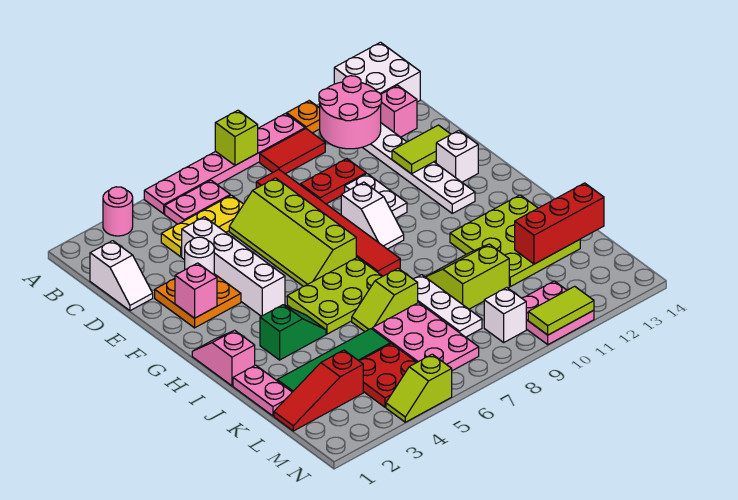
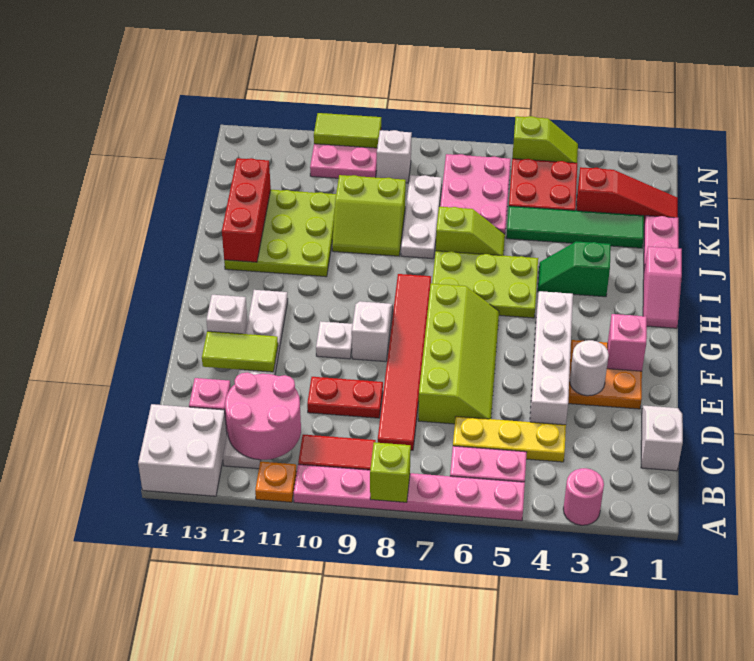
white 1x2 plate [345,174,407,219] -> white 1x1 plate [316,321,353,359]
red 1x3 brick [515,183,604,264] -> red 1x3 brick turned to [222,158,271,262]

